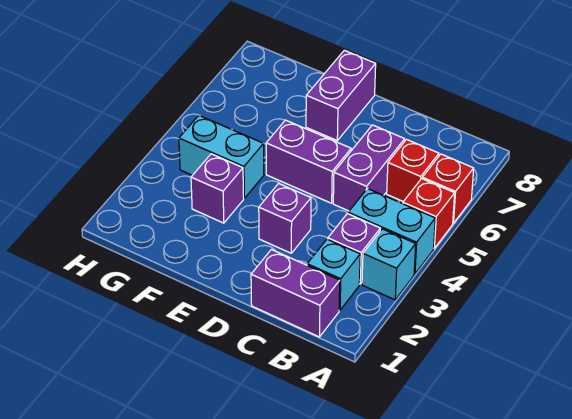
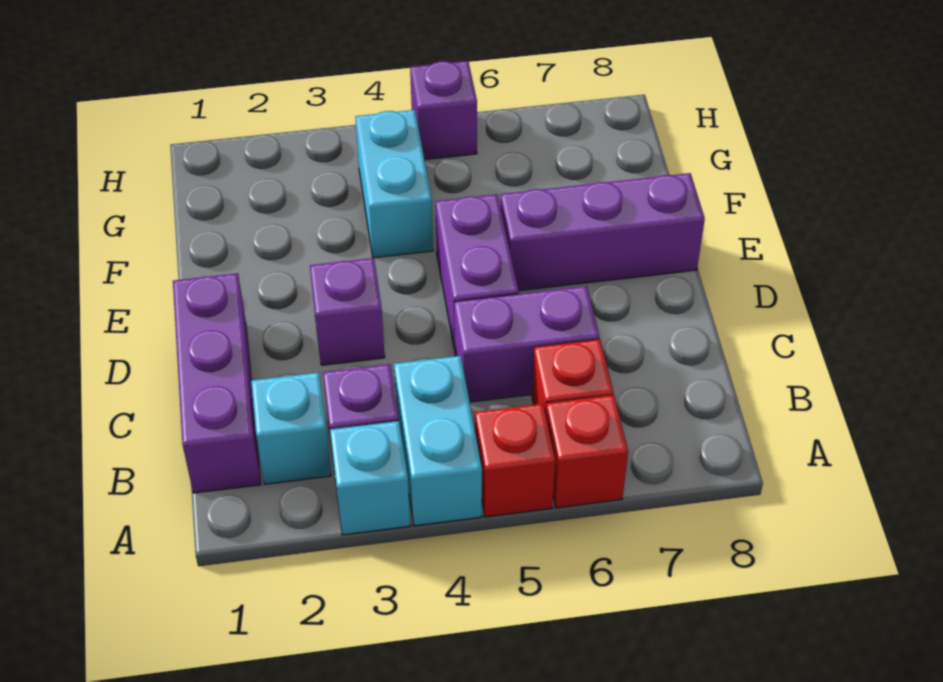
purple 1x2 brick [251,250,340,337] -> purple 1x3 brick [173,273,261,493]
purple 1x2 brick [306,50,376,140] -> purple 1x3 brick [500,173,705,291]
purple 1x1 brick [191,154,244,223] -> purple 1x1 brick moved to [410,61,477,160]

